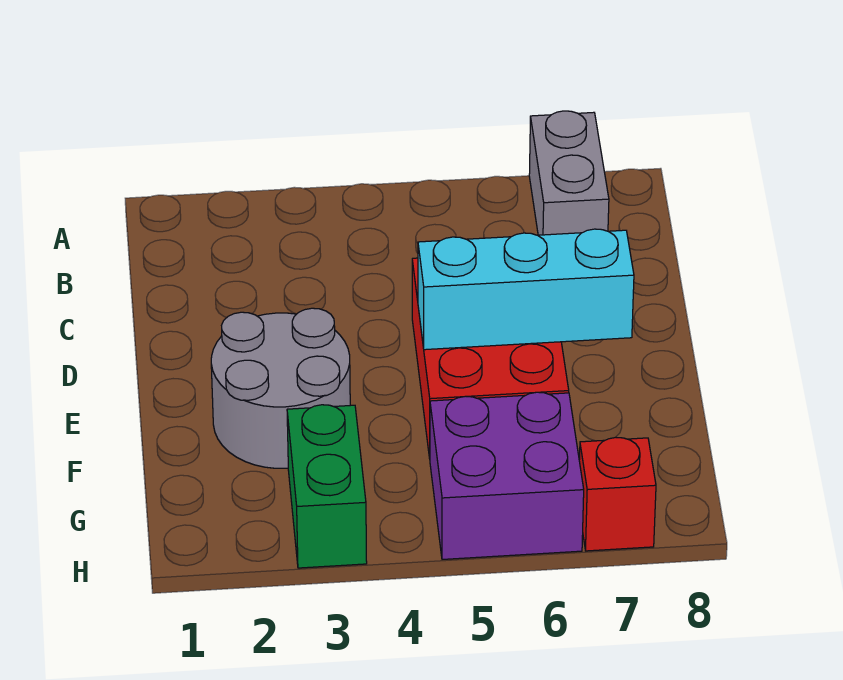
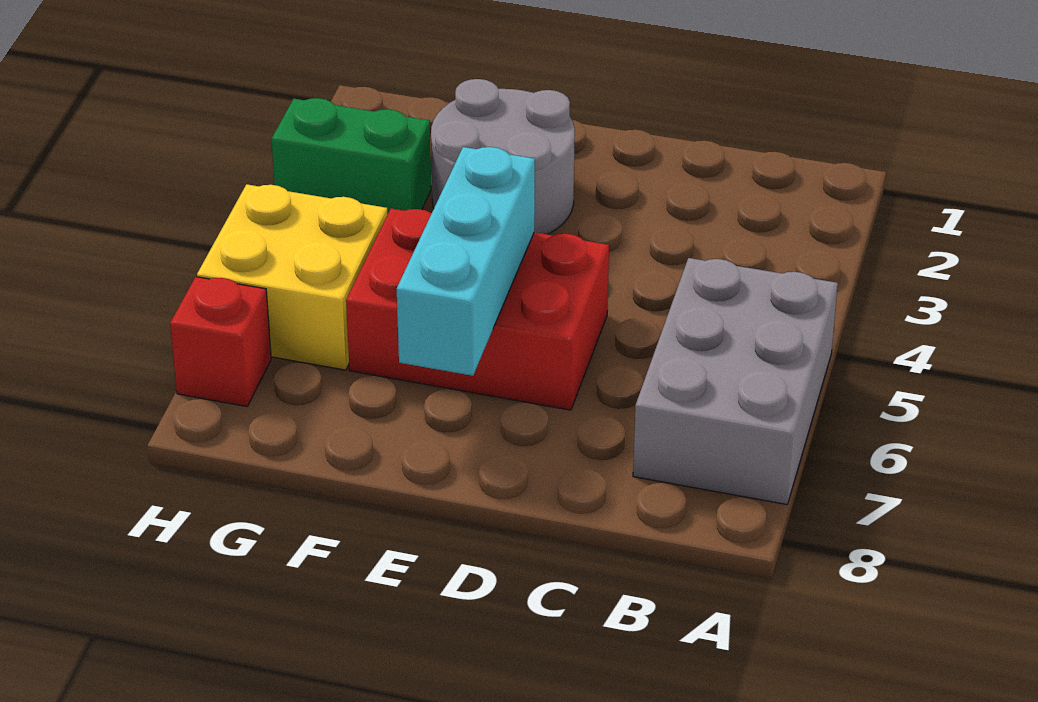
grey 1x2 brick [529,111,609,235] -> grey 2x3 brick [633,258,838,504]
purple 2x2 brick [430,392,584,559] -> yellow 2x2 brick [197,184,387,370]

